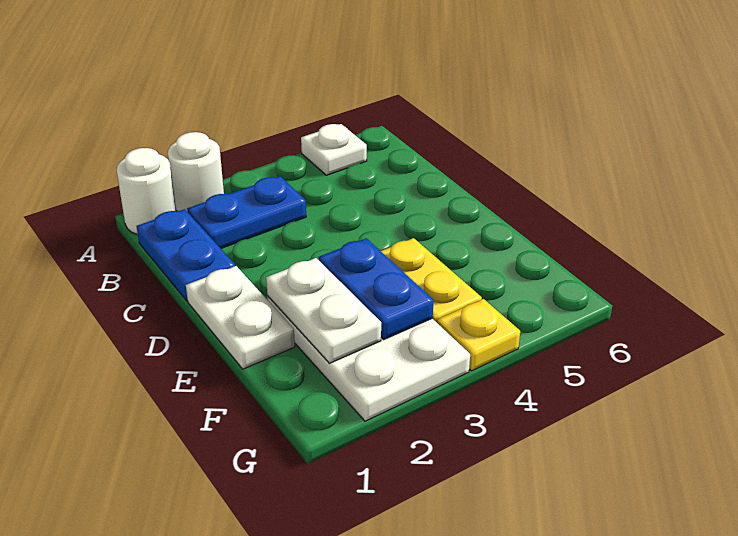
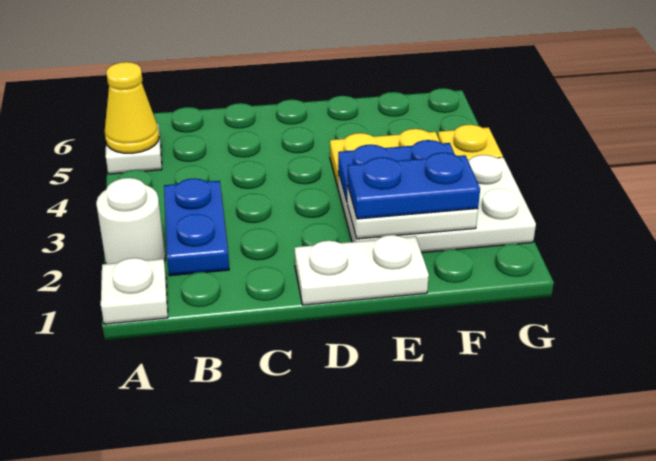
white 1x1 round brick [117,148,176,235] -> white 1x1 plate [101,258,168,324]
none -> yellow 1x1 cone [105,62,159,153]
blue 1x2 plate [137,209,235,301] -> blue 1x2 plate moved to [348,152,480,219]

